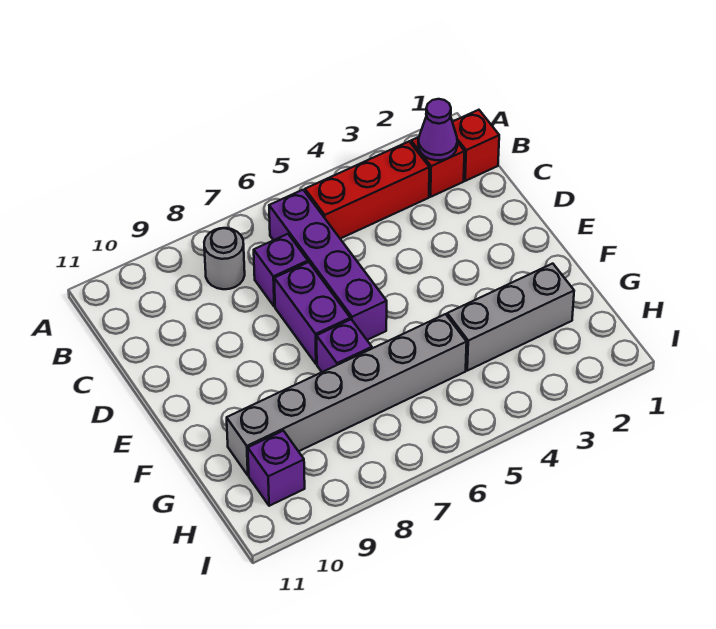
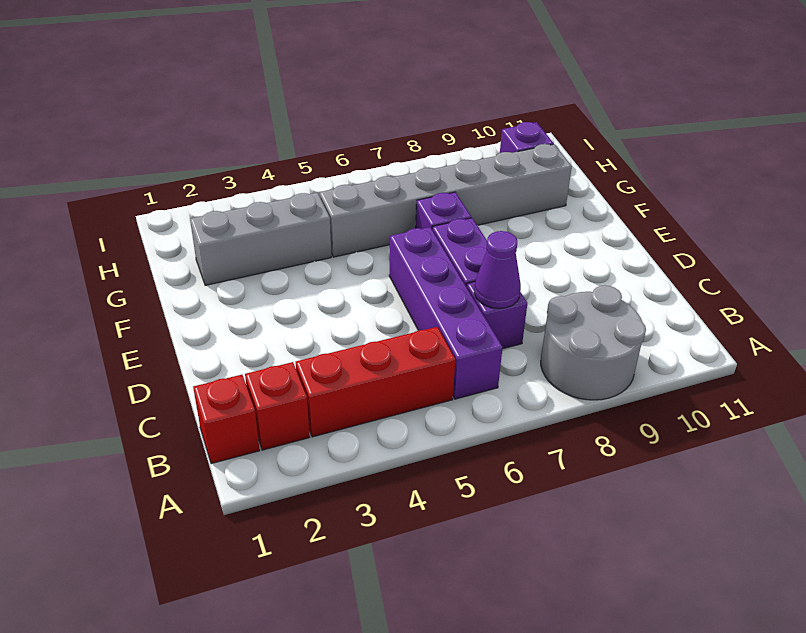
purple 1x1 cone [418,99,457,160] -> purple 1x1 cone moved to [474,231,521,308]
grey 1x1 round brick [204,228,245,289] -> grey 2x2 round brick [541,285,646,400]

